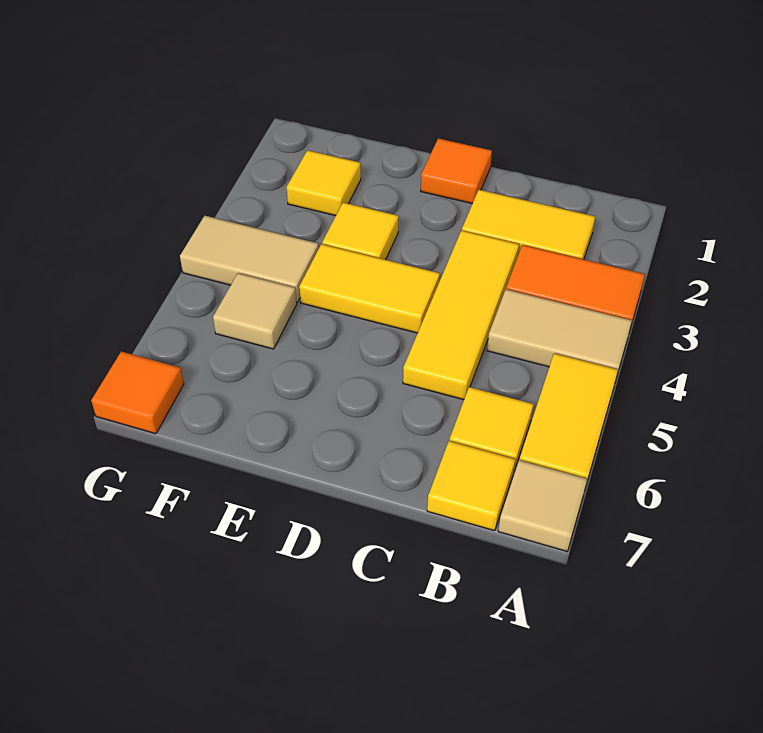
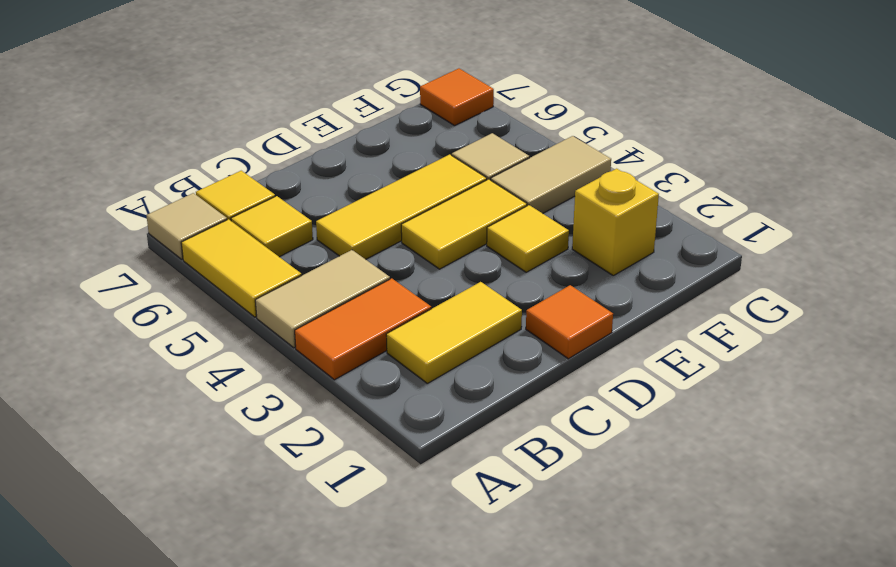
yellow 1x3 tile [403,230,519,400] -> yellow 1x3 tile turned to [316,154,487,259]
yellow 1x1 tile [287,150,361,216] -> yellow 1x1 brick [572,169,659,276]

